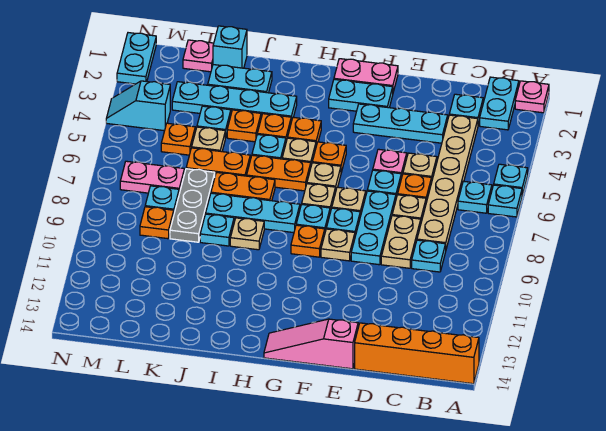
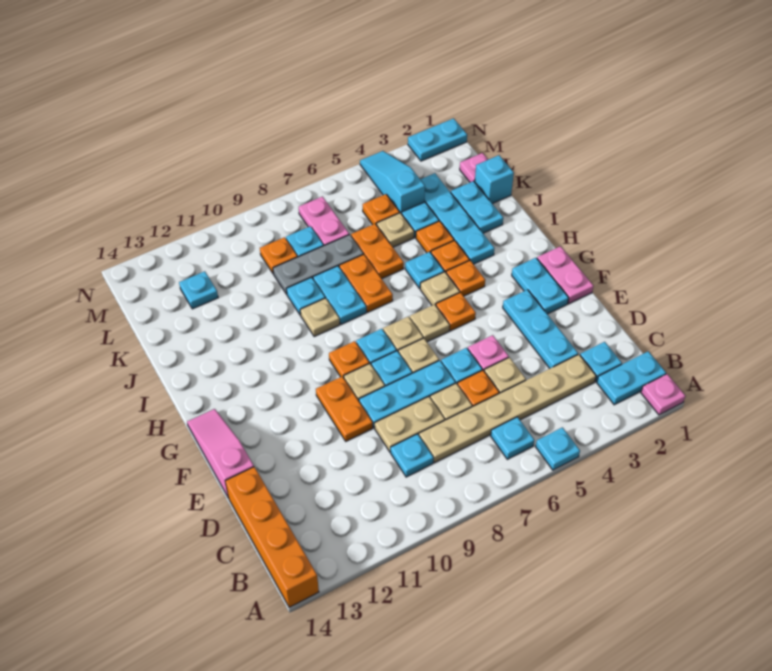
cyan 1x1 plate [488,185,522,217] -> cyan 1x1 plate moved to [179,271,218,309]
orange 1x2 plate [247,155,311,191] -> orange 1x2 plate moved to [316,377,373,441]
cyan 1x3 plate [206,193,300,233] -> cyan 1x2 plate [313,266,366,324]
cyan 1x2 slope [106,81,170,131] -> cyan 1x3 slope [360,151,425,214]

